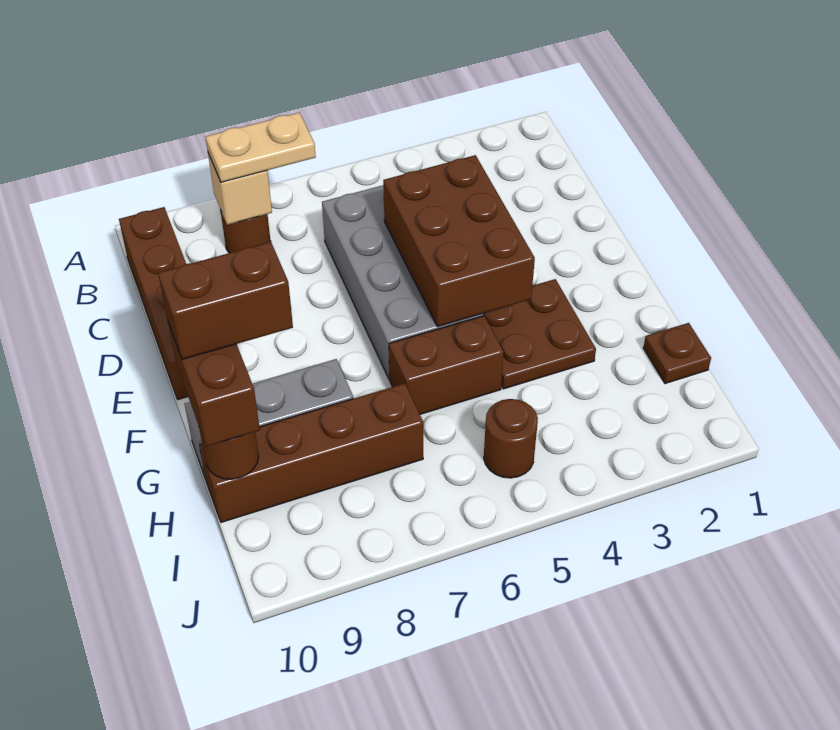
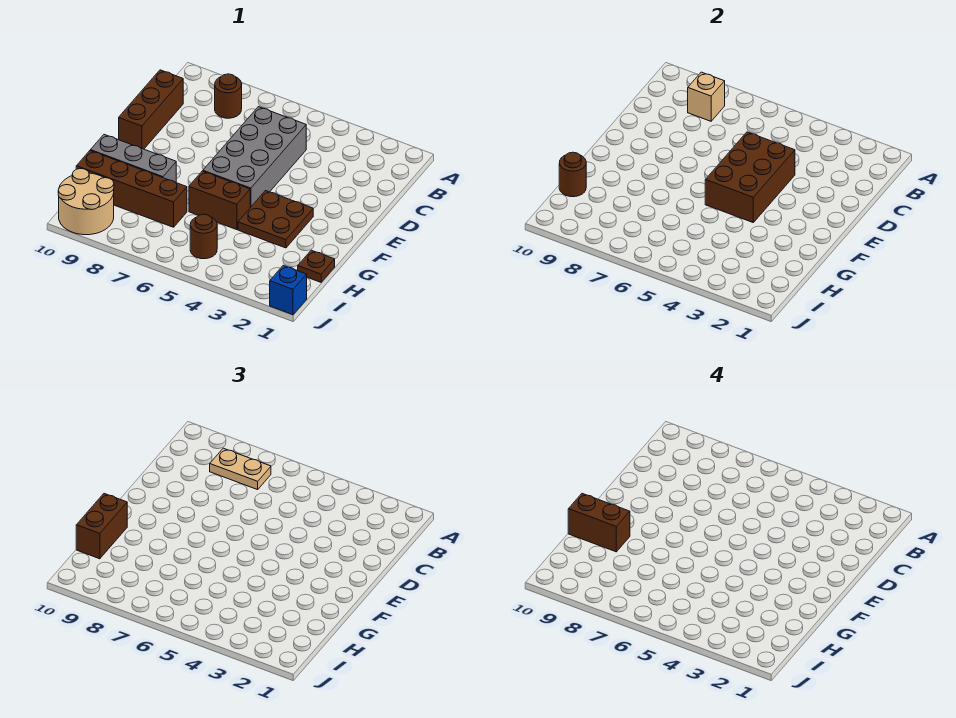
brown 1x4 brick [119,207,188,400] -> brown 1x3 brick [119,70,183,149]
none -> tan 2x2 round brick [58,169,114,235]
none -> blue 1x1 brick [270,266,307,315]

